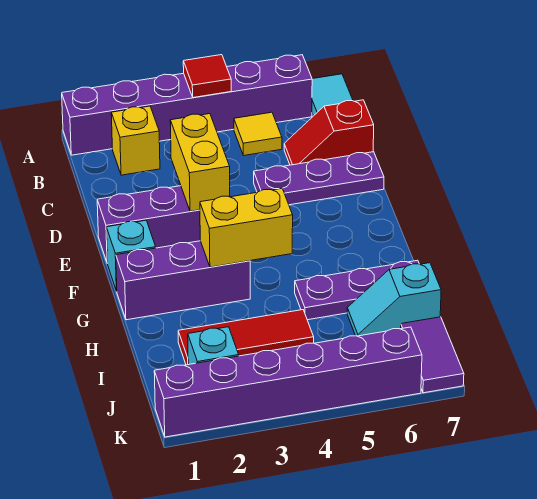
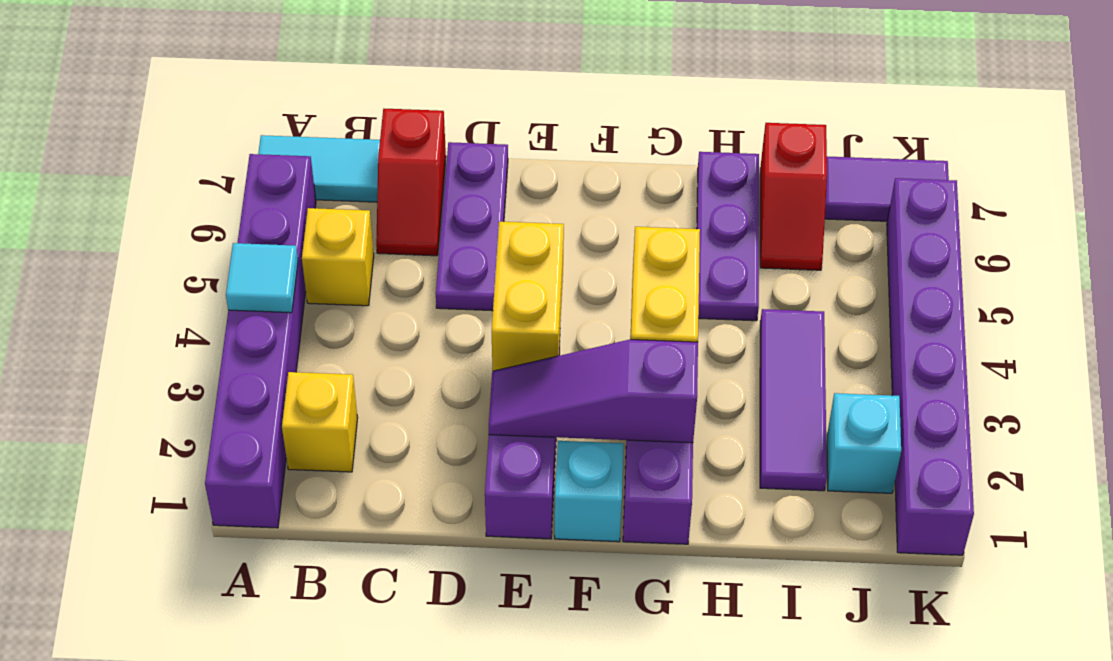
red 1x1 tile [183,55,231,98] -> cyan 1x1 tile [226,243,298,313]
yellow 1x1 tile [234,112,282,156] -> yellow 1x1 brick [302,208,374,306]
yellow 1x2 brick [170,114,230,211] -> yellow 1x2 brick turned to [492,221,564,371]
none -> purple 1x3 slope [489,340,698,443]
red 1x3 tile [178,310,314,365] -> purple 1x3 tile [760,309,827,491]
cyan 1x2 slope [347,263,441,336] -> red 1x2 slope [760,123,827,270]

